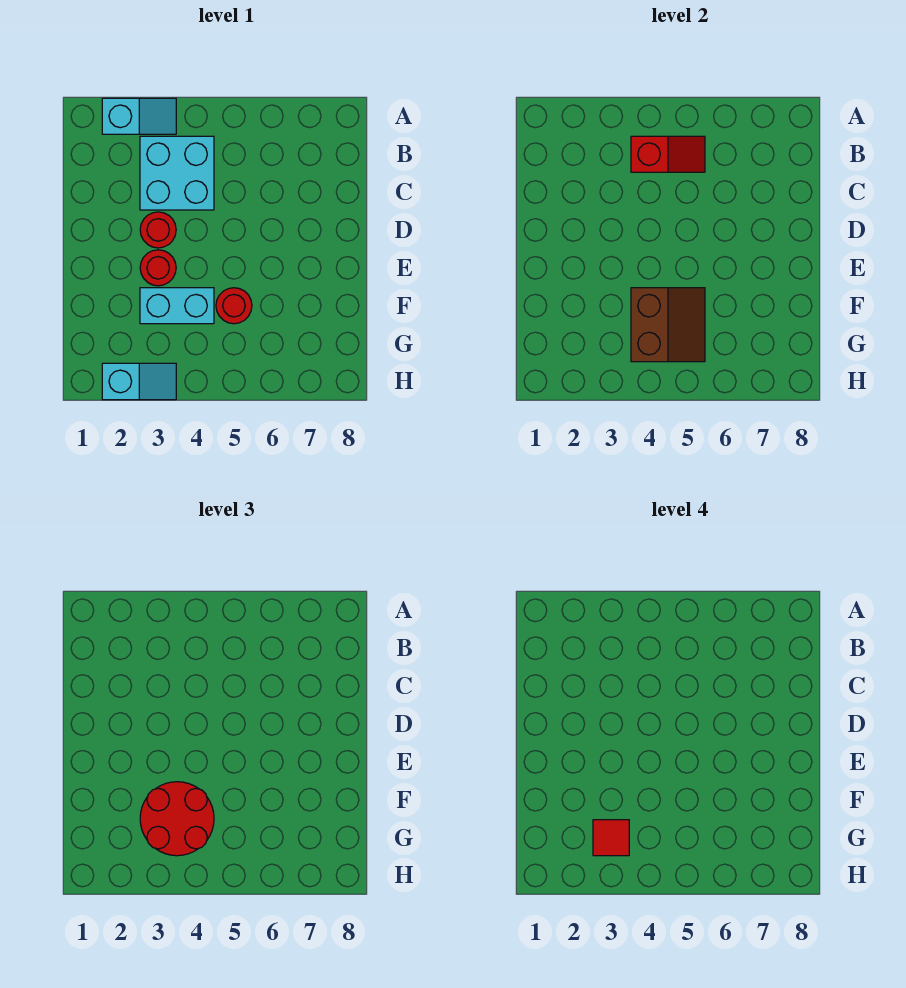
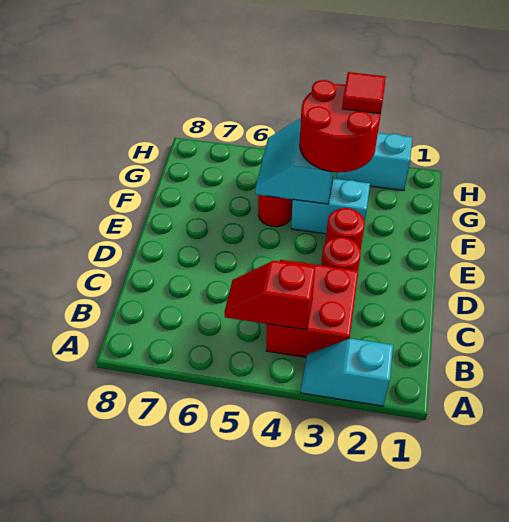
cyan 2x2 brick [140,136,214,210] -> red 2x2 brick [266,260,358,357]
brown 2x2 slope [631,288,705,362] -> cyan 2x2 slope [255,118,334,204]

